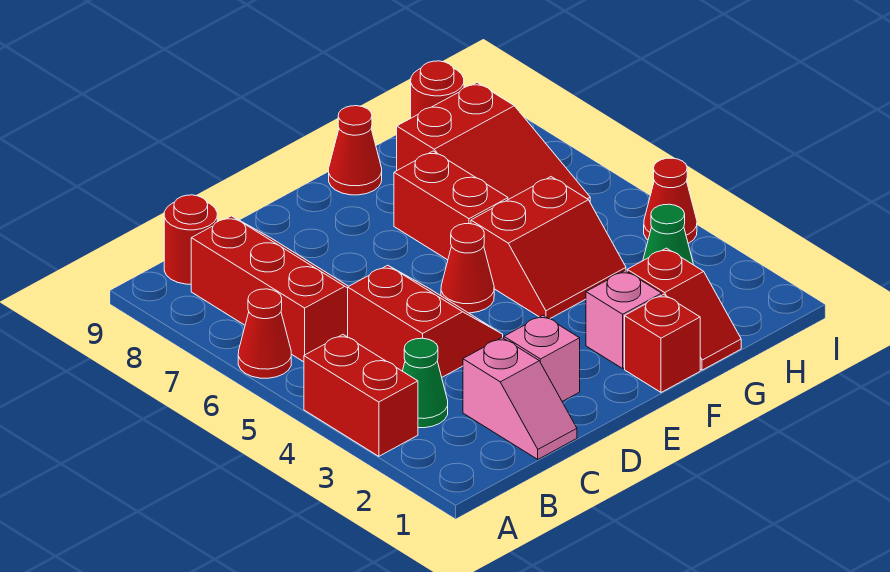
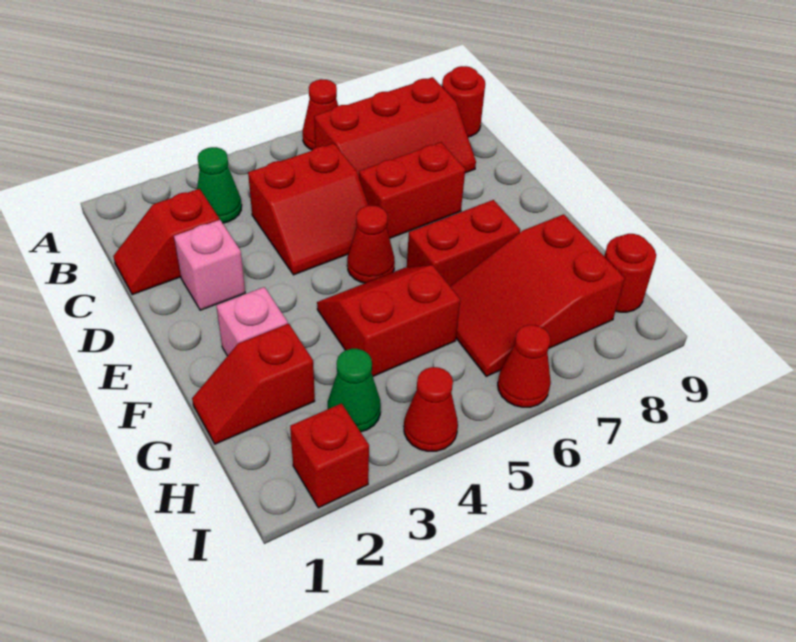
red 1x2 brick [304,335,418,456] -> red 1x2 brick moved to [359,142,465,238]
pink 1x2 slope [463,338,577,459] -> red 1x2 slope [113,189,219,295]
red 1x1 brick [625,294,700,392] -> red 1x1 brick moved to [290,404,369,508]
red 2x2 slope [471,177,626,319] -> red 2x2 slope turned to [317,265,460,376]
red 1x1 cone [329,106,382,195] -> red 1x1 cone moved to [498,325,551,407]

